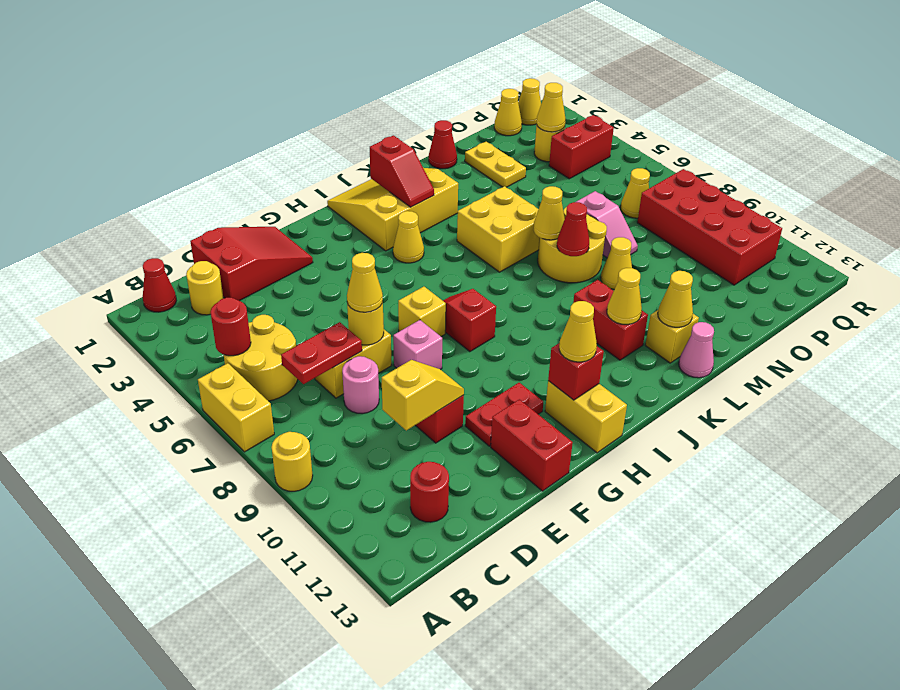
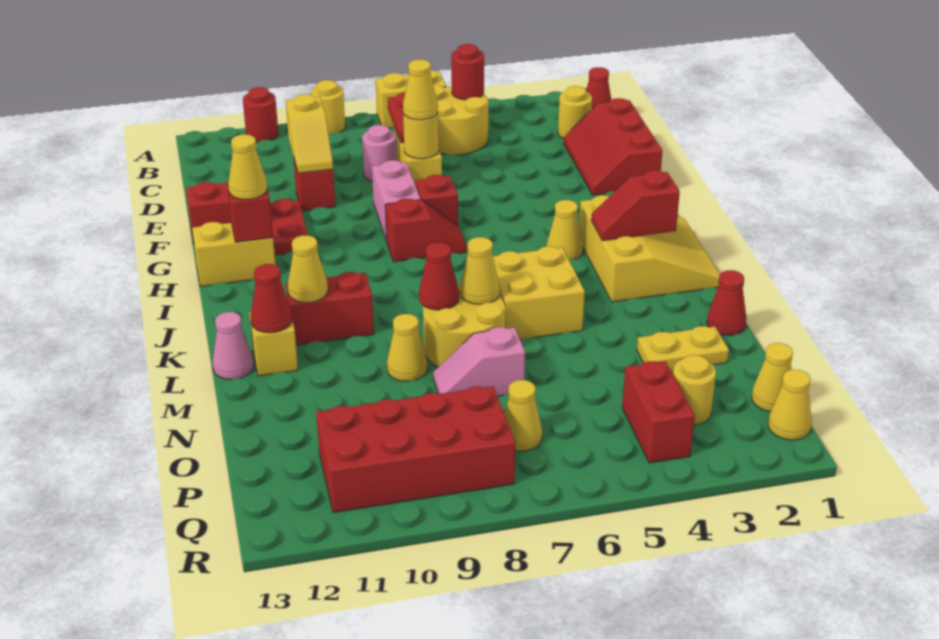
red 1x1 round brick [410,462,449,522] -> red 1x1 round brick moved to [243,87,278,142]
red 2x3 slope [190,227,313,301] -> red 2x3 slope turned to [564,98,662,195]
pink 1x1 brick [393,320,442,370] -> pink 1x2 brick [372,160,421,241]
yellow 1x1 brick [398,287,446,336] -> red 1x1 brick [415,175,458,226]
yellow 1x1 cone [658,271,693,327] -> red 1x1 cone [251,264,292,333]
yellow 1x1 cone [537,83,565,132] -> none

